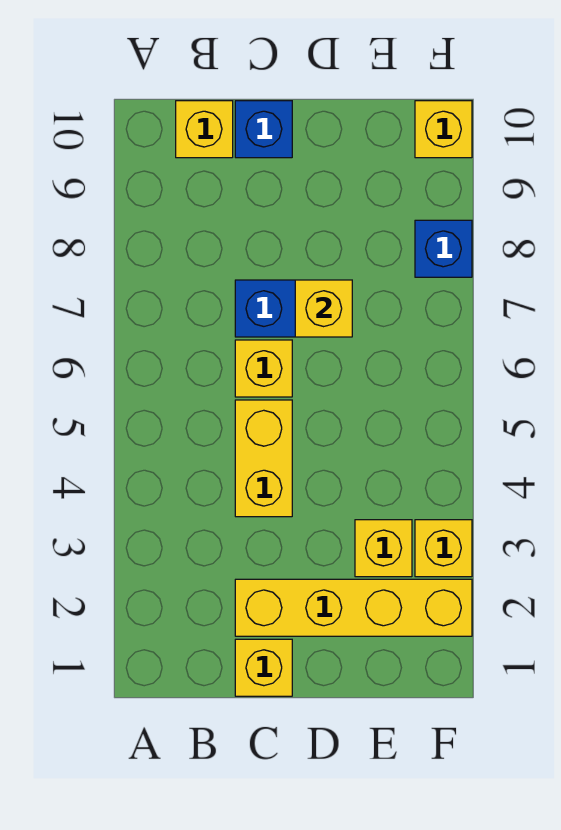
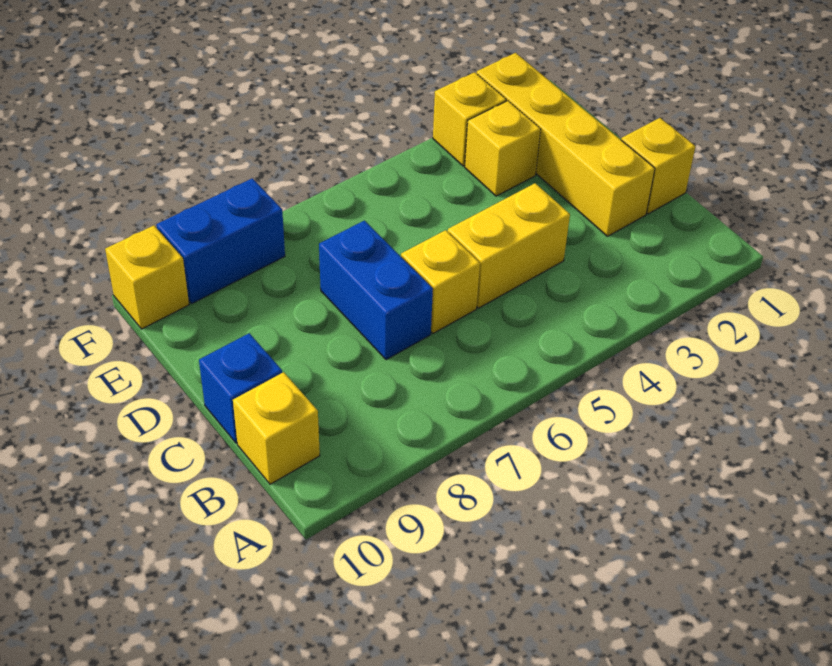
yellow 1x1 brick [295,280,352,337] -> none
blue 1x1 brick [415,220,472,277] -> blue 1x2 brick [157,178,285,303]

